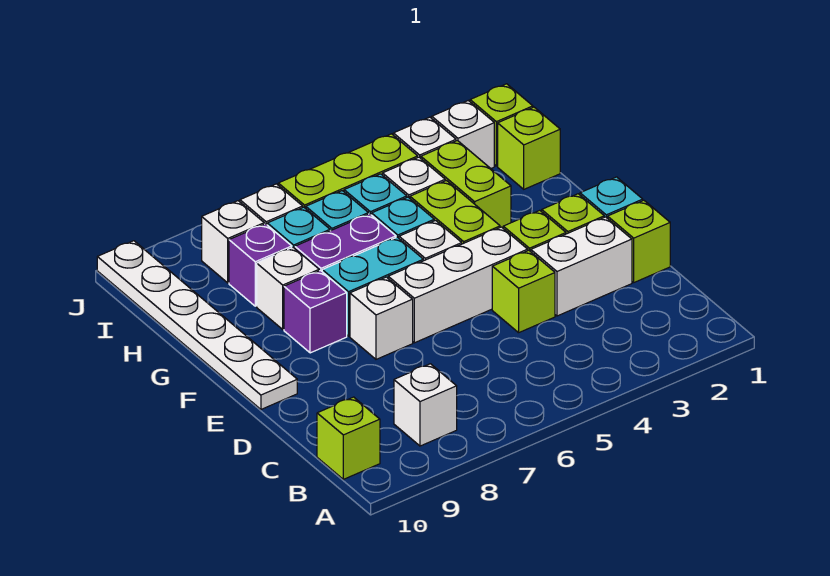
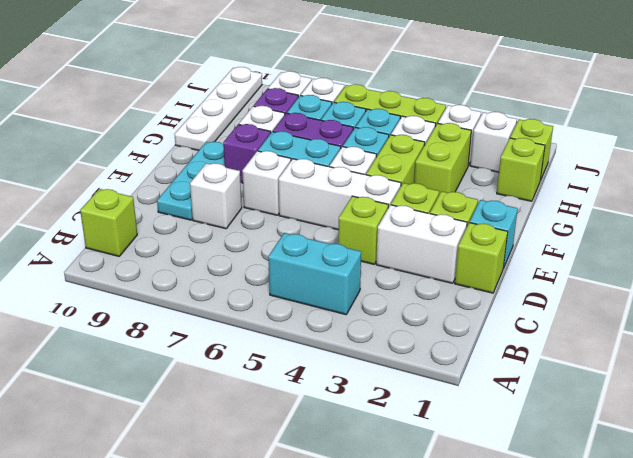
none -> cyan 1x2 brick [268,233,361,315]
white 1x1 brick [394,364,457,446] -> white 1x1 brick moved to [190,163,242,229]
none -> cyan 1x3 plate [157,142,225,220]
white 1x6 plate [97,241,297,409] -> white 1x4 plate [175,67,262,151]

